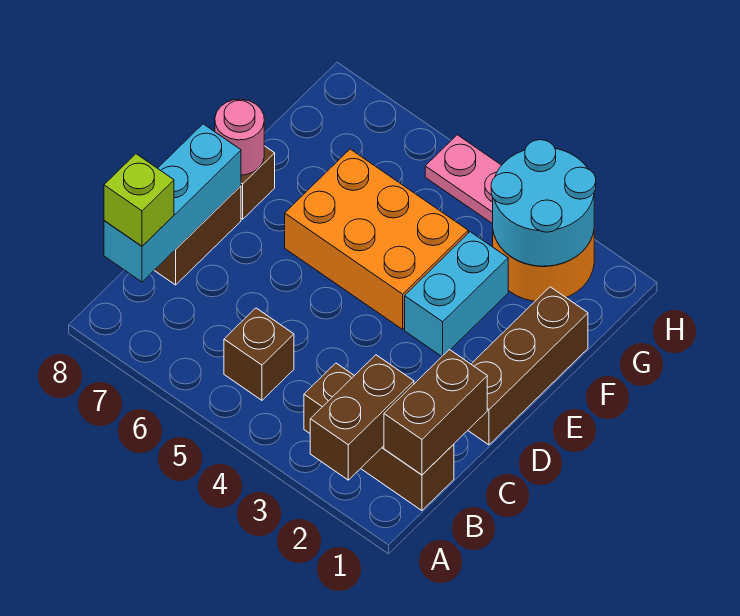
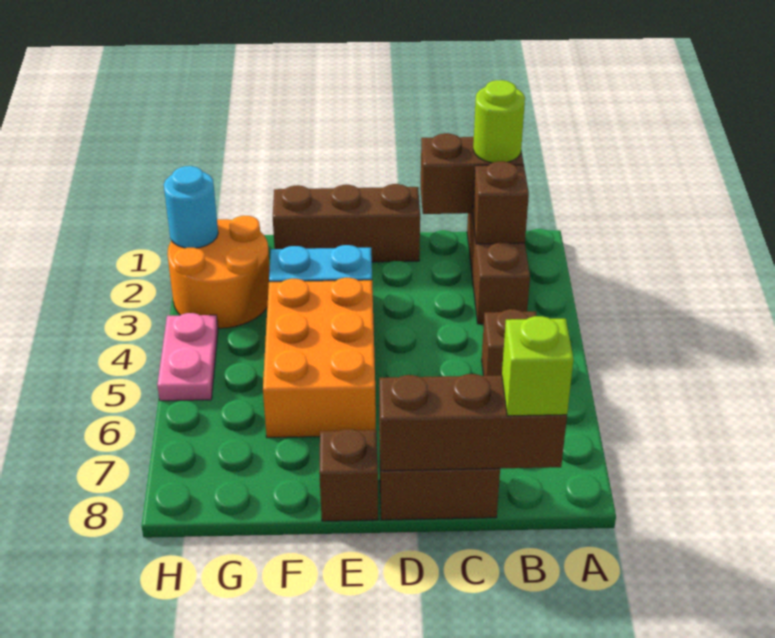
brown 1x2 brick [310,355,414,480] -> brown 1x1 brick [472,161,529,244]
none -> lime 1x1 round brick [473,80,525,163]
cyan 1x3 brick [104,124,241,282] -> brown 1x3 brick [379,374,567,471]
pink 1x1 round brick [215,99,264,175] -> none
cyan 2x2 round brick [491,140,596,266] -> cyan 1x1 round brick [164,166,218,248]

